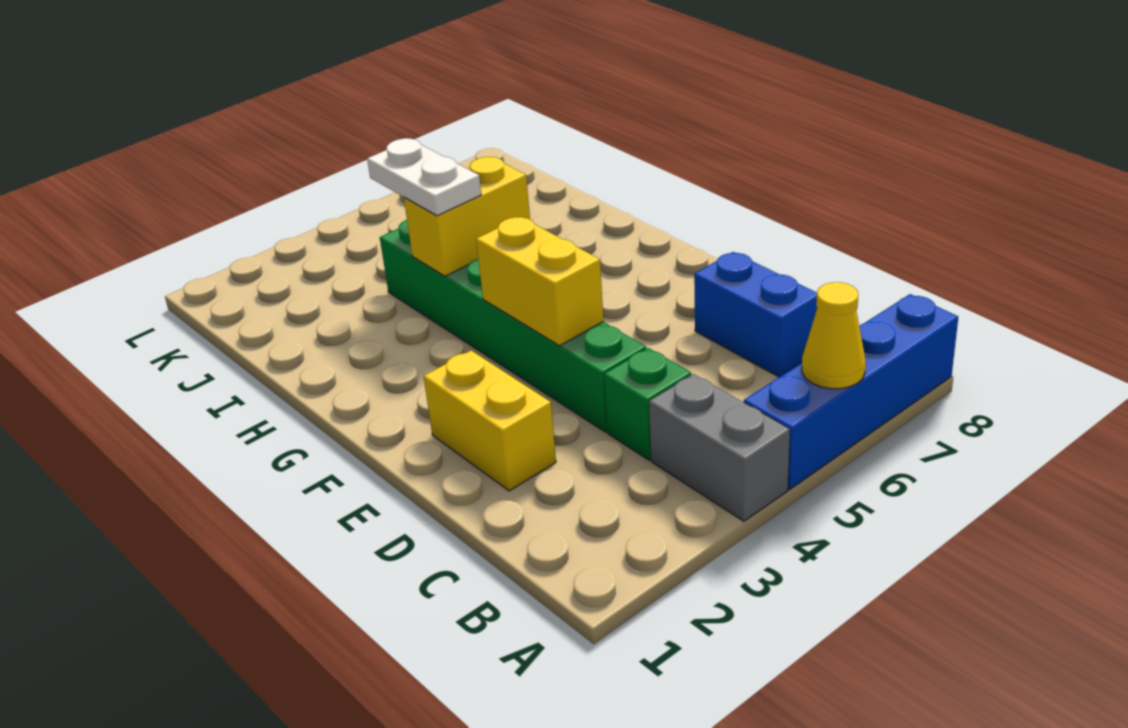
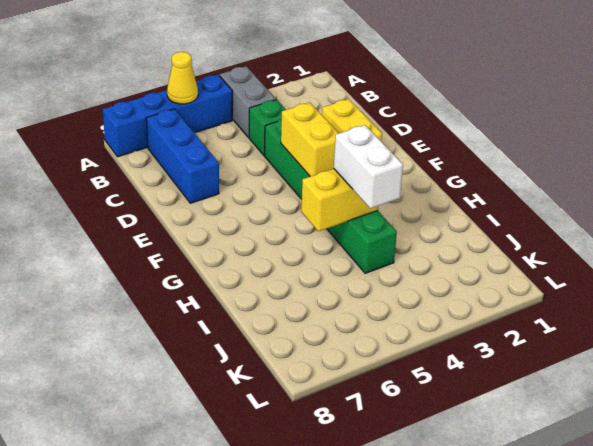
blue 1x2 brick [694,252,817,377] -> blue 1x3 brick [146,109,219,203]
white 1x2 plate [367,138,481,216] -> white 1x2 brick [334,125,403,208]

